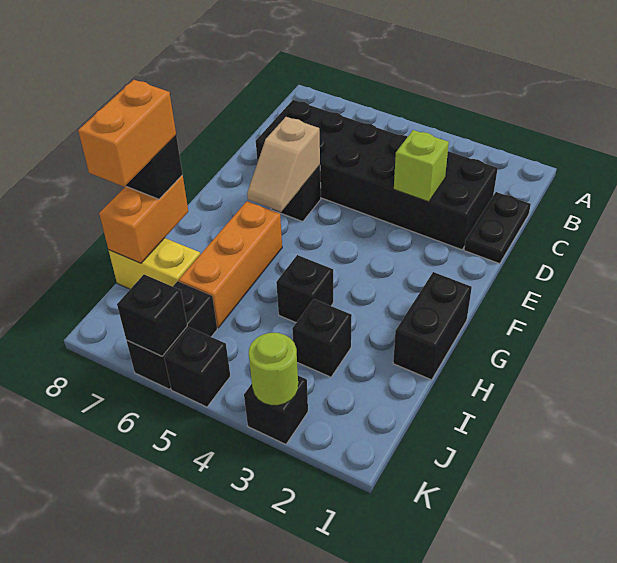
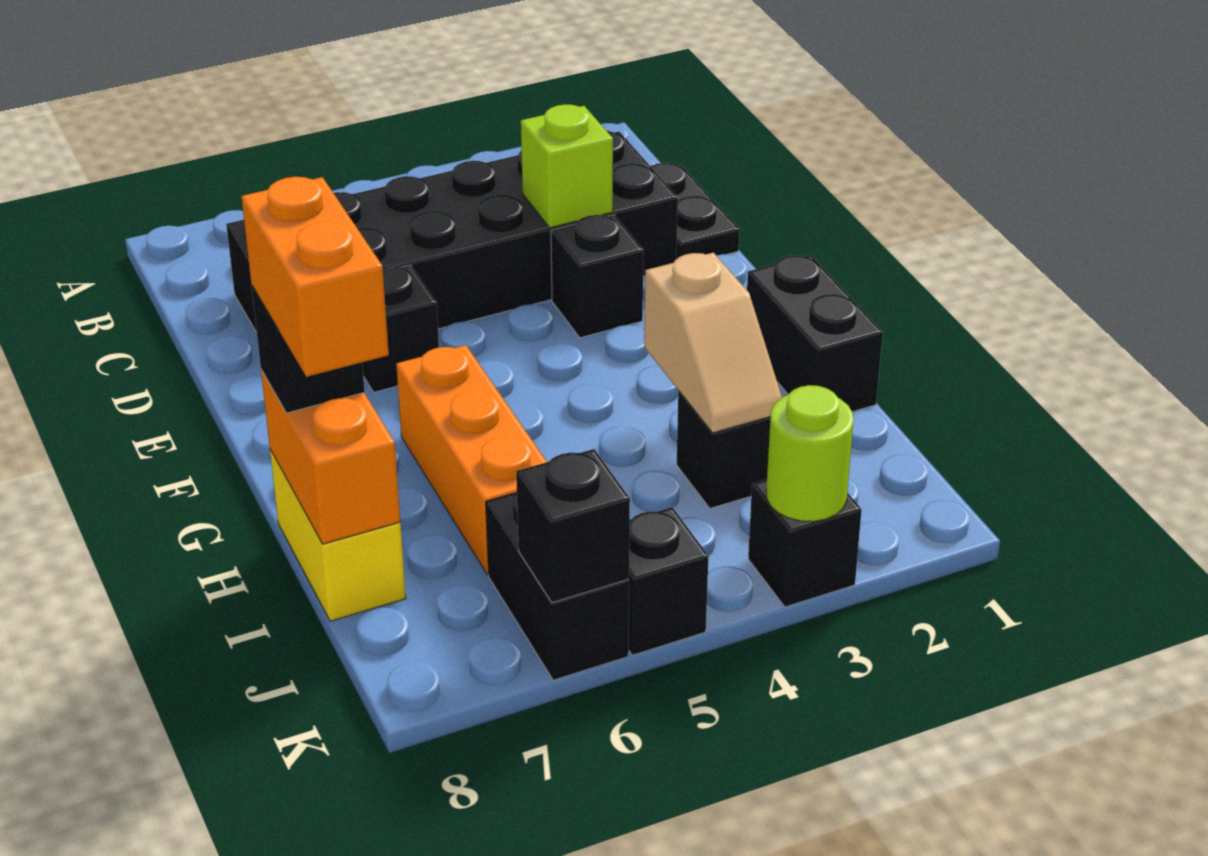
tan 1x2 slope [247,117,320,212] -> tan 1x2 slope moved to [644,253,782,433]
black 1x1 brick [276,255,333,323] -> black 1x1 brick moved to [551,215,643,338]
yellow 1x2 brick [109,238,200,289] -> yellow 1x2 brick turned to [270,450,406,621]

